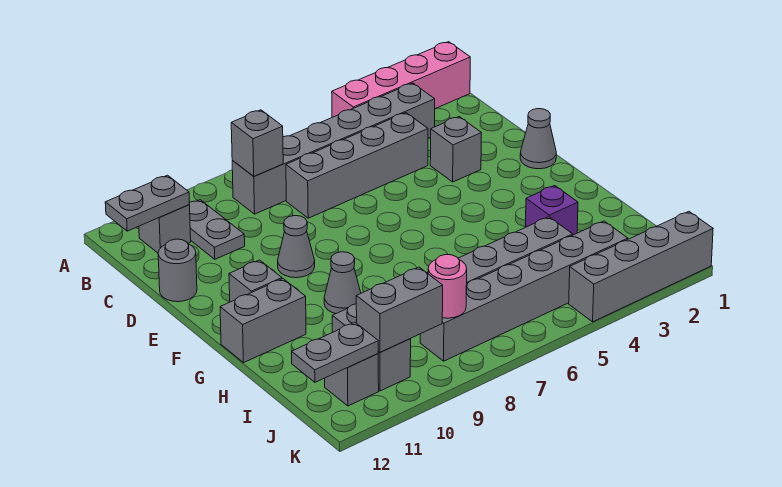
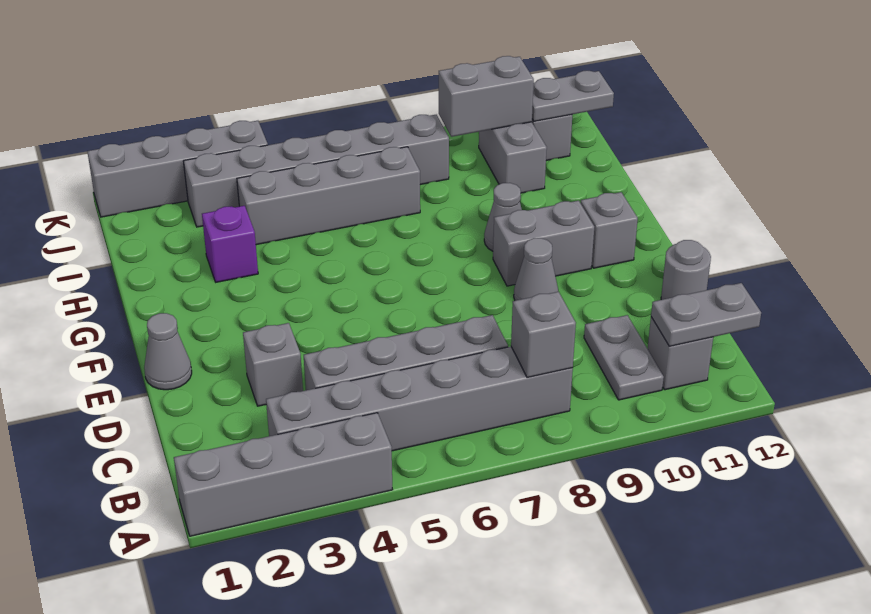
pink 1x4 brick [332,42,470,117] -> grey 1x4 brick [174,413,393,536]
grey 1x2 brick [220,279,306,363] -> grey 1x2 brick moved to [493,201,594,286]
pink 1x1 round brick [428,255,467,318] -> none

